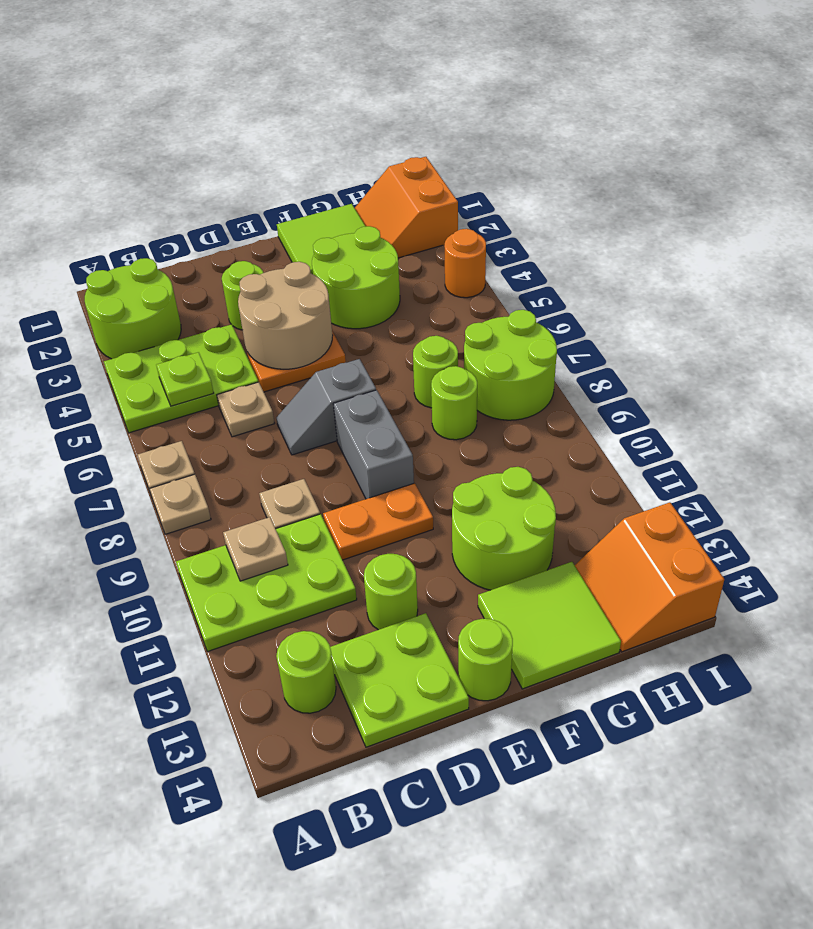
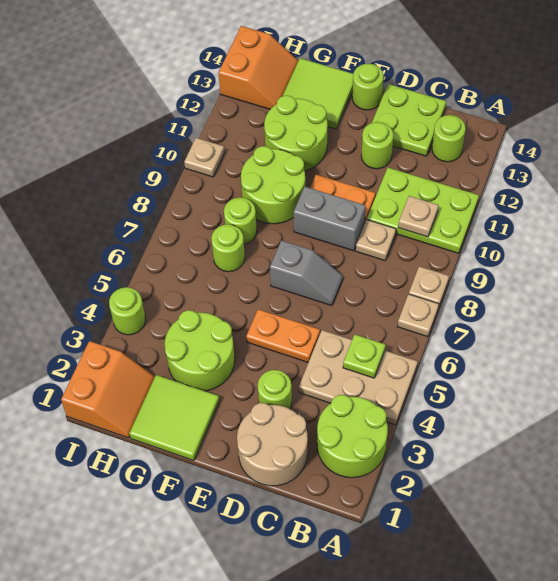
lime 2x3 plate [104,324,258,433] -> tan 2x3 plate [299,330,418,425]
tan 1x1 plate [217,382,275,437] -> tan 1x1 plate moved to [184,138,224,177]
tan 2x2 round brick [238,262,333,369] -> tan 2x2 round brick moved to [237,403,308,486]
grey 1x2 brick [333,390,414,499] -> grey 1x2 brick turned to [294,187,366,251]
lime 2x2 round brick [464,310,557,420] -> lime 2x2 round brick moved to [241,146,305,224]
orange 1x1 round brick [445,229,486,298] -> lime 1x1 round brick [109,287,146,335]

